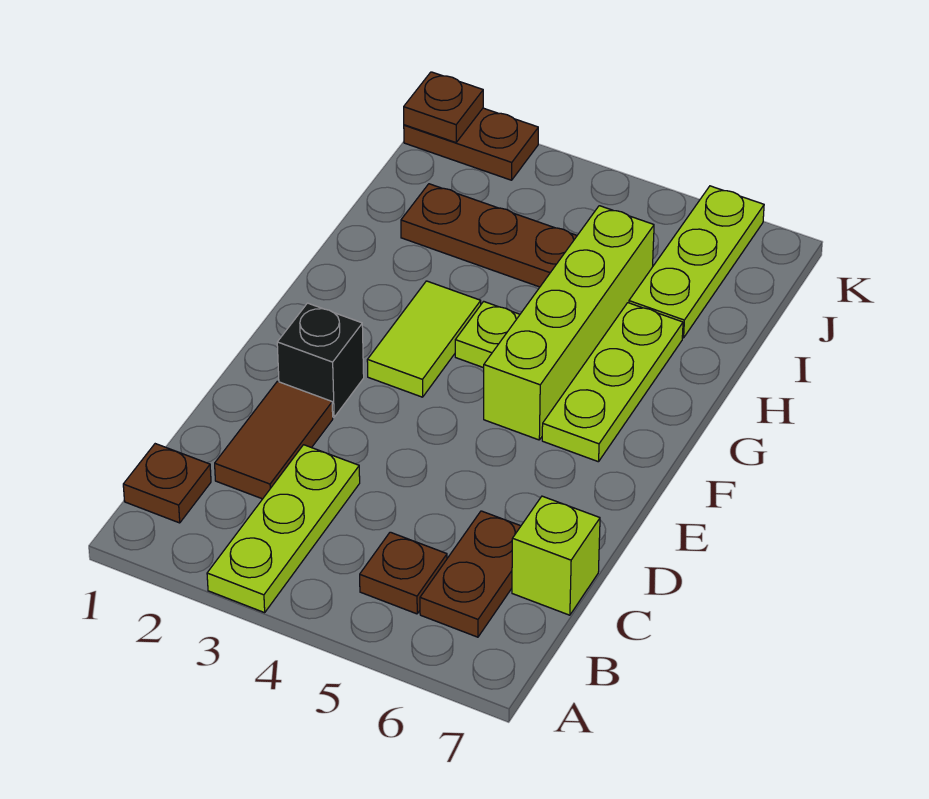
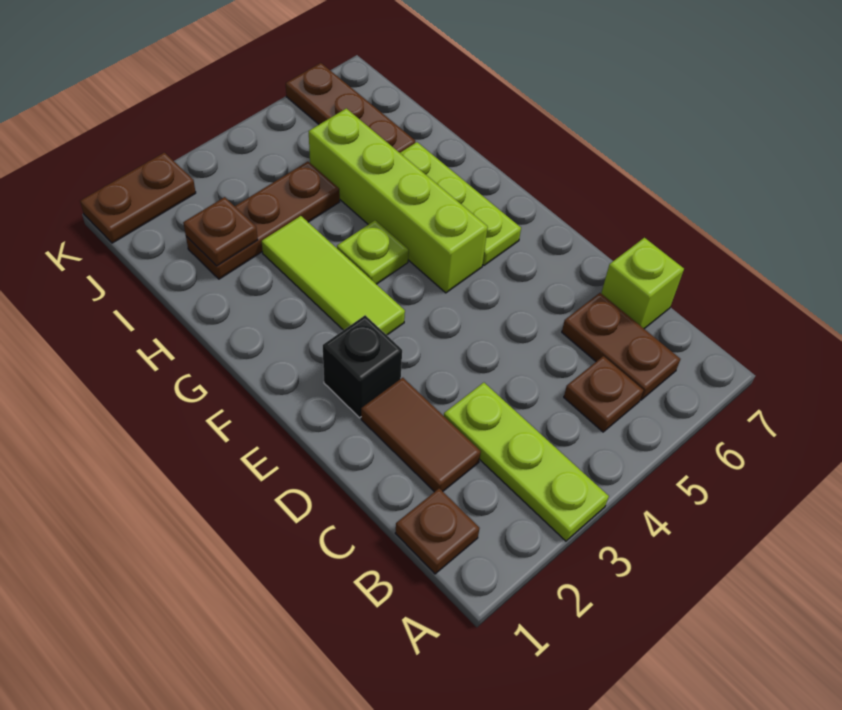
lime 1x2 tile [367,281,481,397] -> lime 1x3 tile [262,216,405,335]
lime 1x3 plate [629,186,764,338] -> brown 1x3 plate [286,63,415,153]
brown 1x1 plate [404,72,483,143] -> brown 1x1 plate moved to [183,197,258,266]

